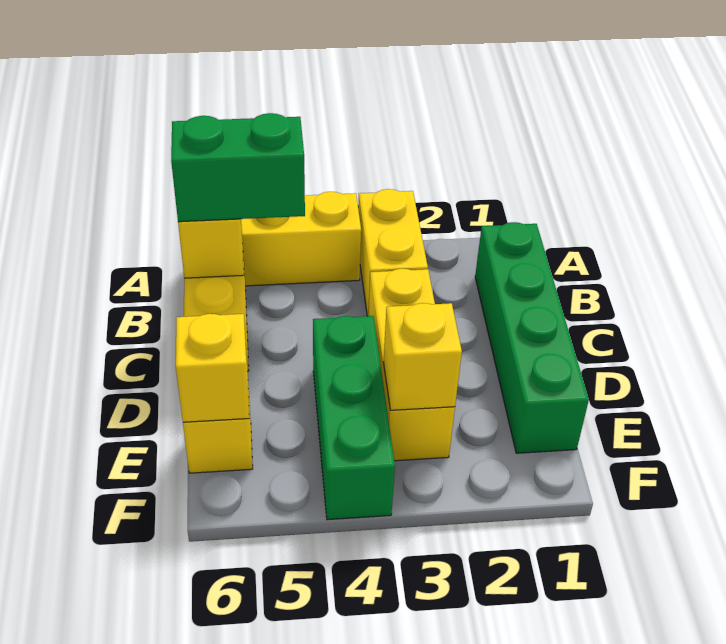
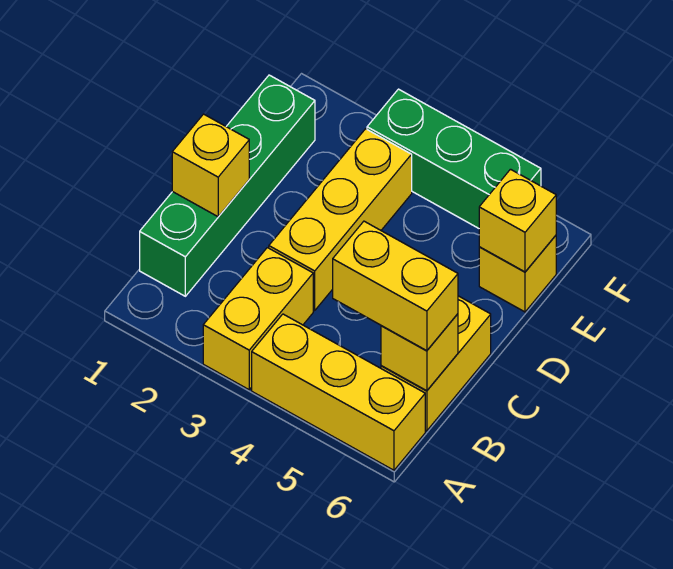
green 1x2 brick [171,113,305,222] -> yellow 1x2 brick [333,221,458,351]
green 1x3 brick [313,316,395,520] -> green 1x3 brick turned to [367,89,541,228]
yellow 1x1 brick [383,303,462,410] -> yellow 1x1 brick moved to [172,114,249,217]

